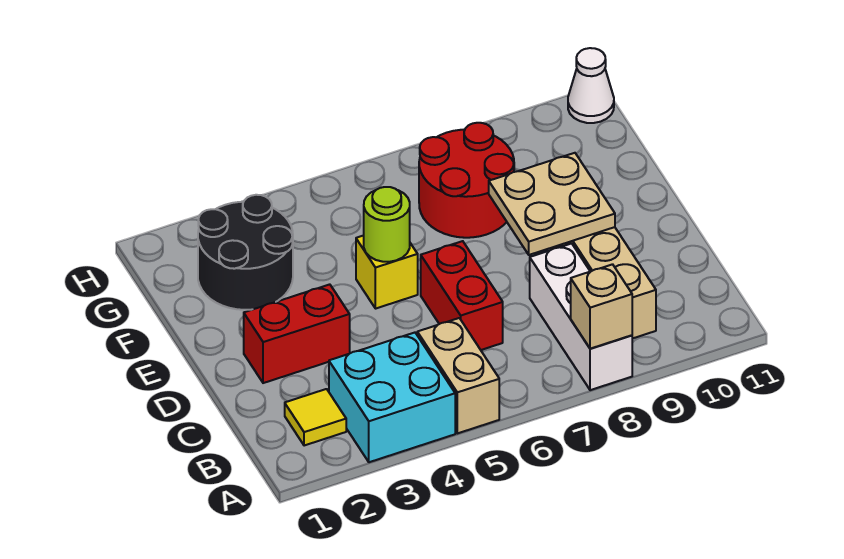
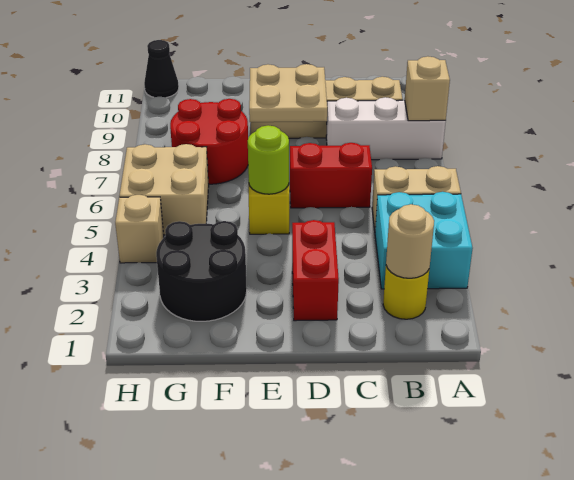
yellow 1x1 tile [285,389,346,446] -> yellow 1x1 round brick [383,266,429,319]
none -> tan 1x1 round brick [386,204,434,278]
none -> tan 2x2 brick [119,144,209,235]
none -> tan 1x1 brick [115,195,164,263]
white 1x1 cone [568,48,614,123] -> black 1x1 cone [144,40,179,98]

